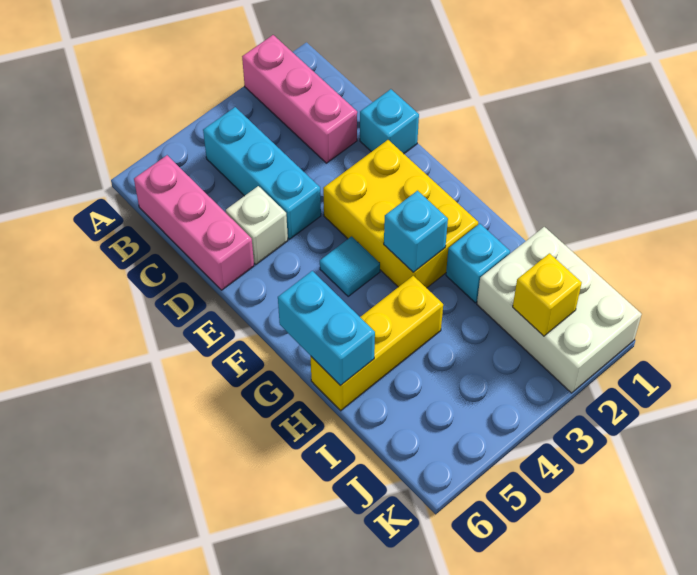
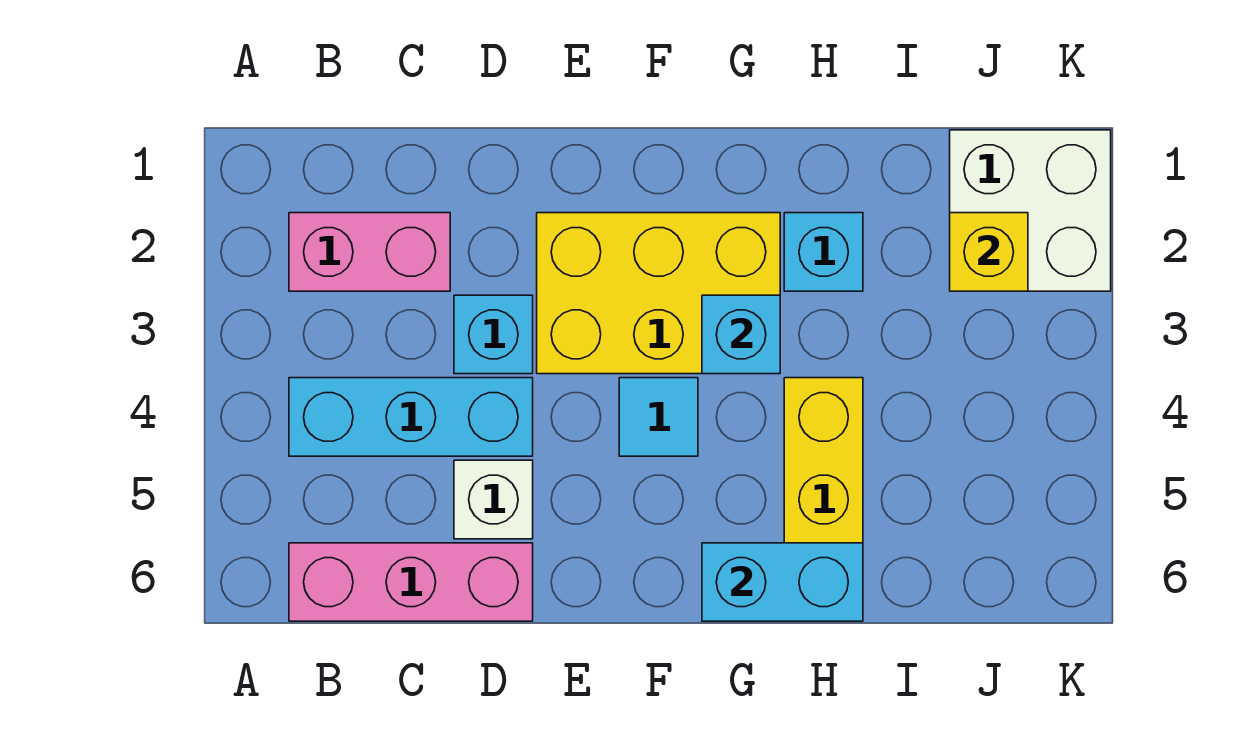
pink 1x3 brick [242,35,357,163] -> pink 1x2 brick [289,213,450,291]
cyan 1x1 brick [360,89,419,154] -> cyan 1x1 brick moved to [454,295,533,374]
white 2x3 brick [477,227,642,393] -> white 2x2 brick [950,130,1111,291]

